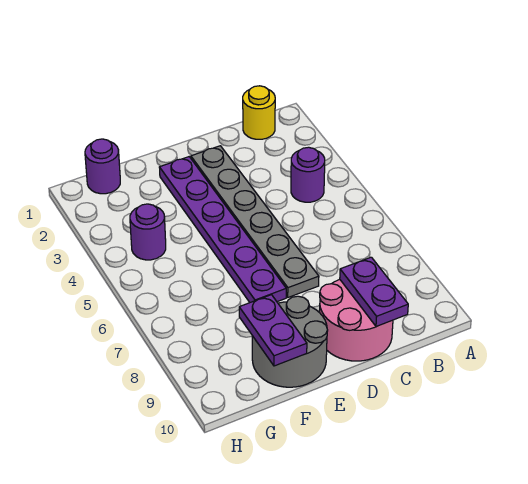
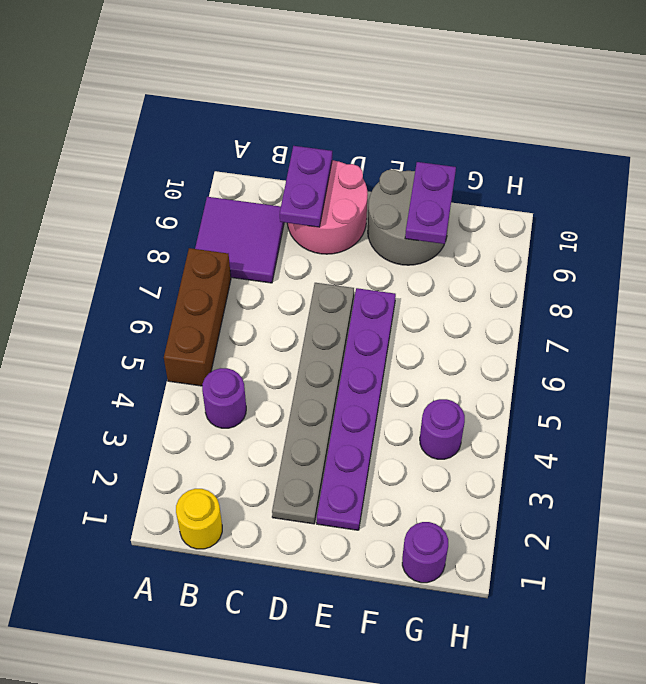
none -> brown 1x3 brick [164,248,231,386]
none -> purple 2x2 tile [195,197,284,283]

